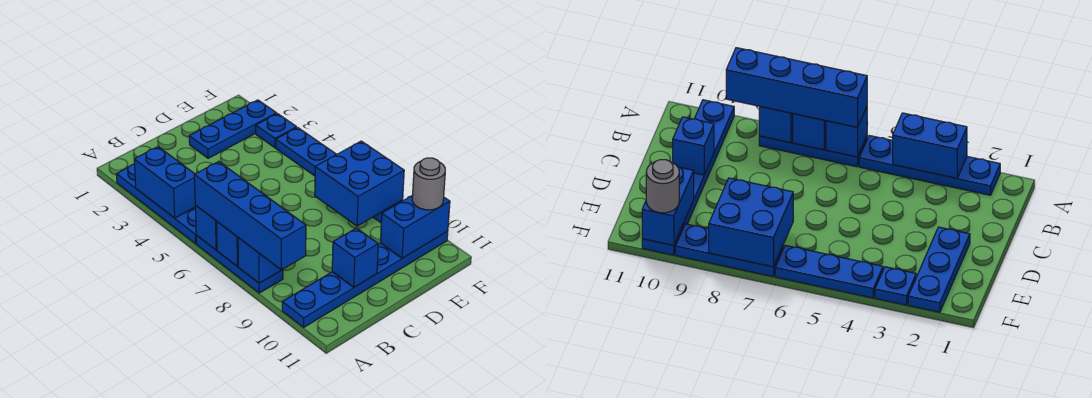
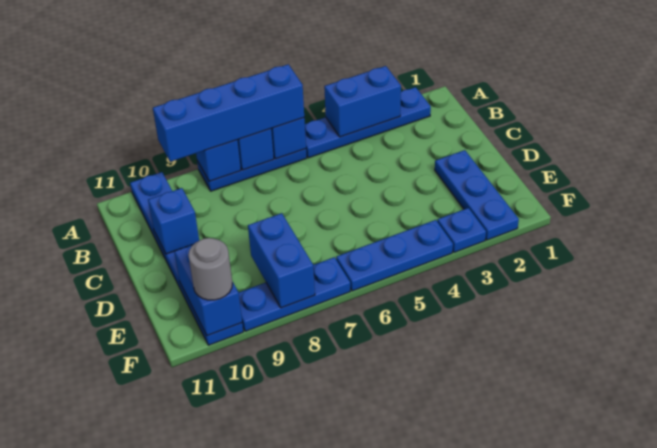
blue 2x2 brick [315,141,404,226] -> blue 1x2 brick [248,213,315,308]

